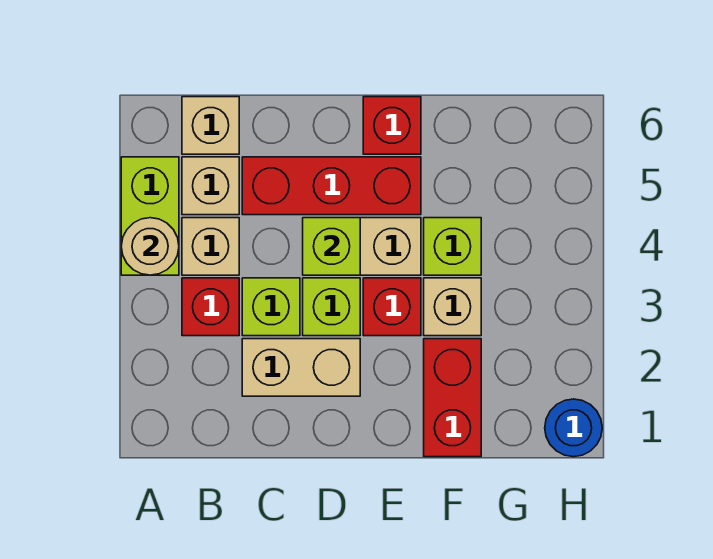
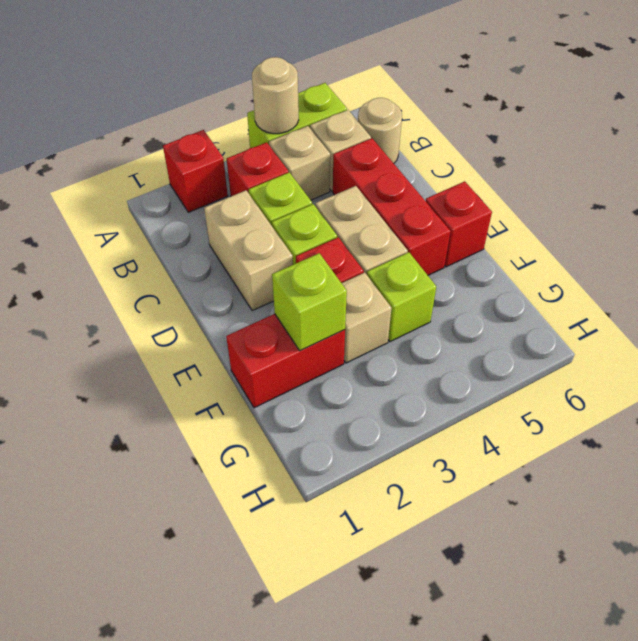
none -> red 1x1 brick [163,130,228,212]
tan 1x1 brick [182,97,239,154] -> tan 1x1 round brick [358,98,402,163]
lime 1x1 brick [303,218,360,275] -> lime 1x1 brick moved to [272,253,347,351]
blue 1x1 round brick [545,399,602,457] -> none

